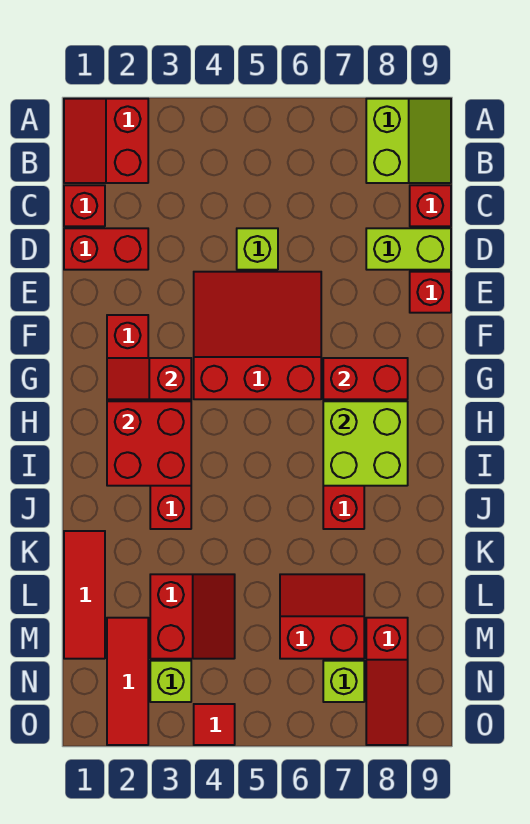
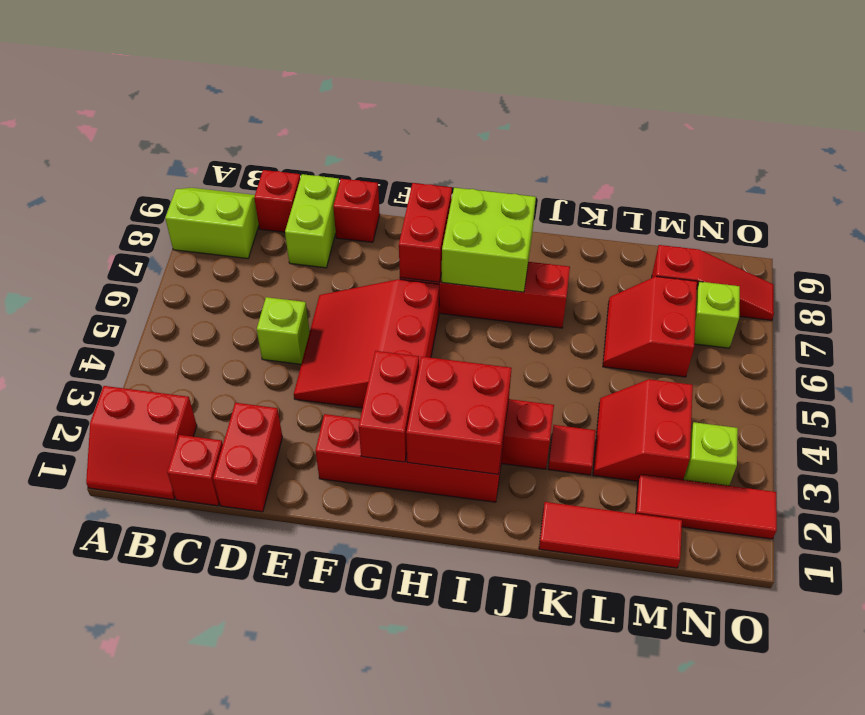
red 1x2 slope [107,358,191,399] -> red 1x2 brick [359,351,419,462]
red 2x2 slope [150,574,235,659] -> red 2x2 slope turned to [593,379,693,481]
red 1x1 tile [194,704,235,745] -> red 1x1 tile moved to [548,425,596,475]

